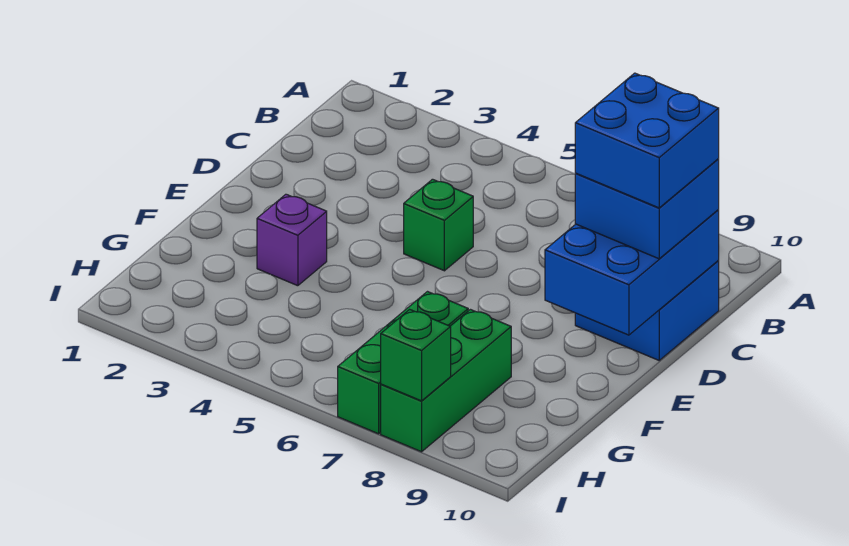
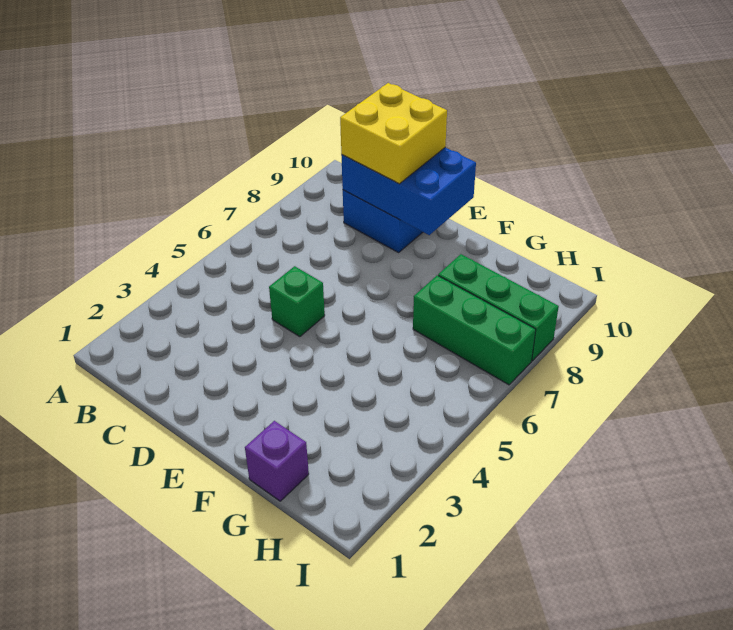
blue 2x2 brick [575,159,719,259] -> yellow 2x2 brick [340,83,447,184]
blue 2x2 brick [575,73,719,208] -> none
purple 1x1 brick [257,194,327,286] -> purple 1x1 brick moved to [245,421,309,501]
green 1x1 brick [381,309,451,401] -> none

